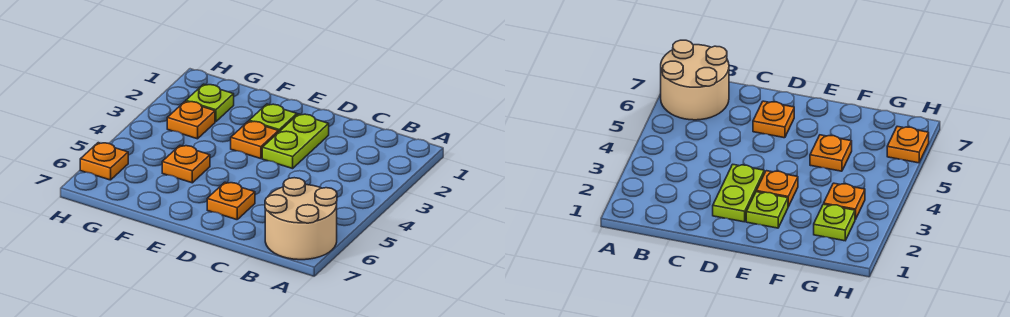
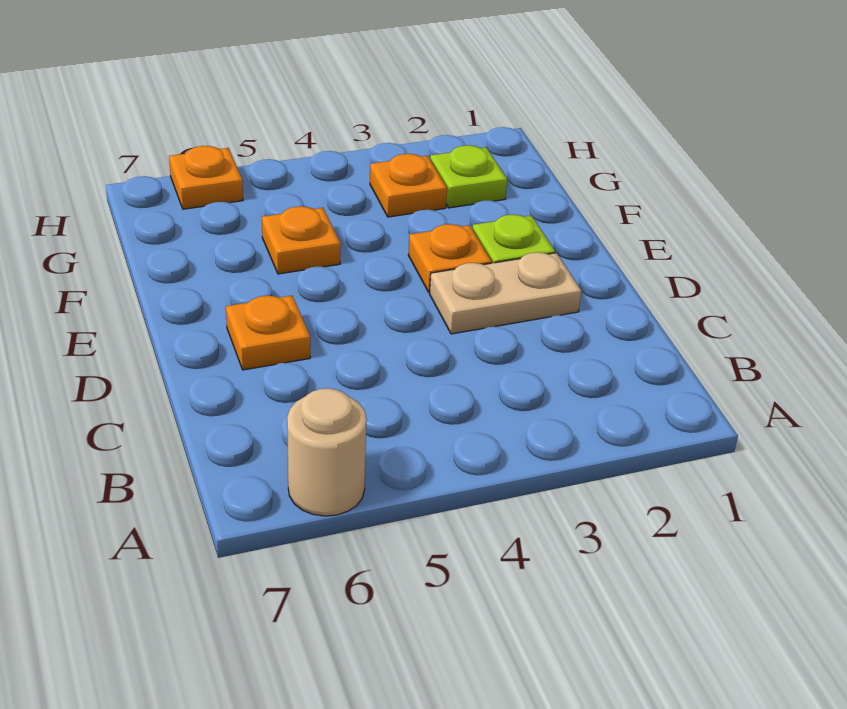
tan 2x2 round brick [265,178,337,260] -> tan 1x1 round brick [287,388,367,516]
lime 1x2 plate [262,114,329,169] -> tan 1x2 plate [430,252,581,334]

